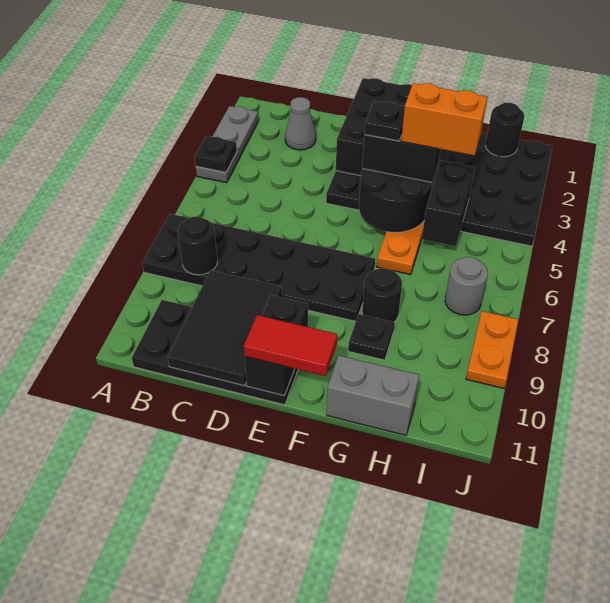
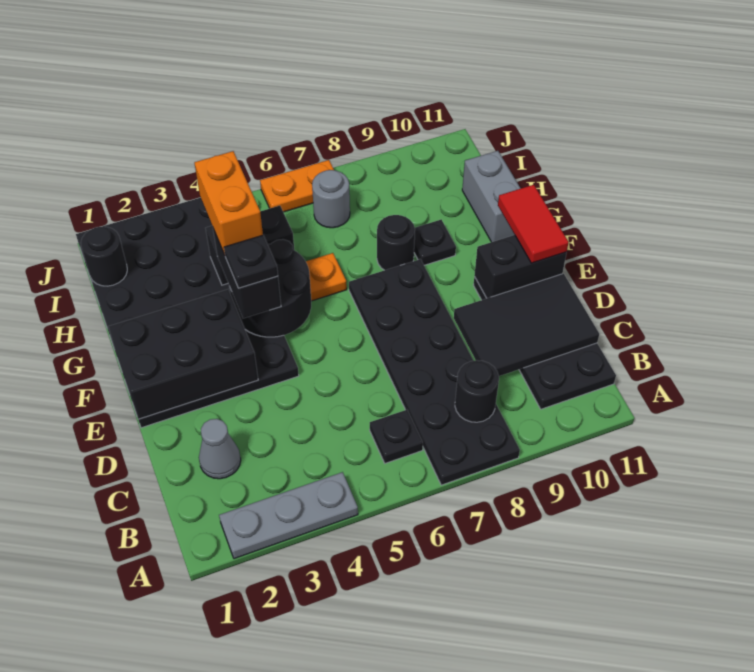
black 1x1 plate [194,136,237,173] -> black 1x1 plate moved to [370,410,423,463]
orange 1x2 plate [466,311,519,388] -> orange 1x2 plate moved to [260,160,334,212]

